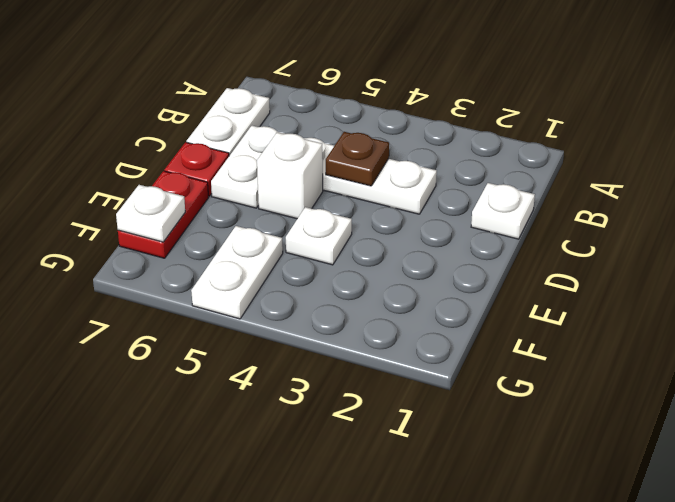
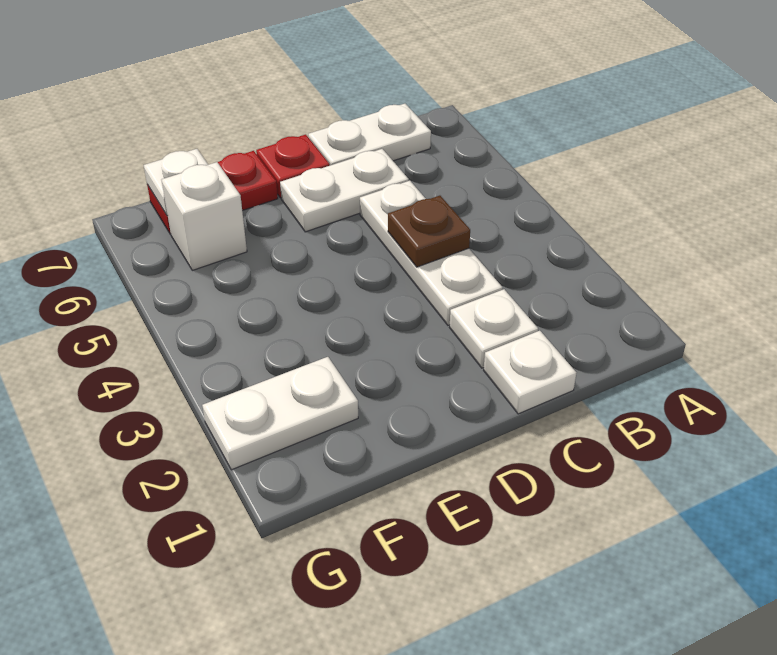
white 1x1 brick [257,132,323,219] -> white 1x1 brick moved to [162,162,247,270]
white 1x1 plate [286,207,352,265] -> white 1x1 plate moved to [450,289,538,368]
white 1x2 plate [191,226,283,319] -> white 1x2 plate moved to [202,357,358,470]

